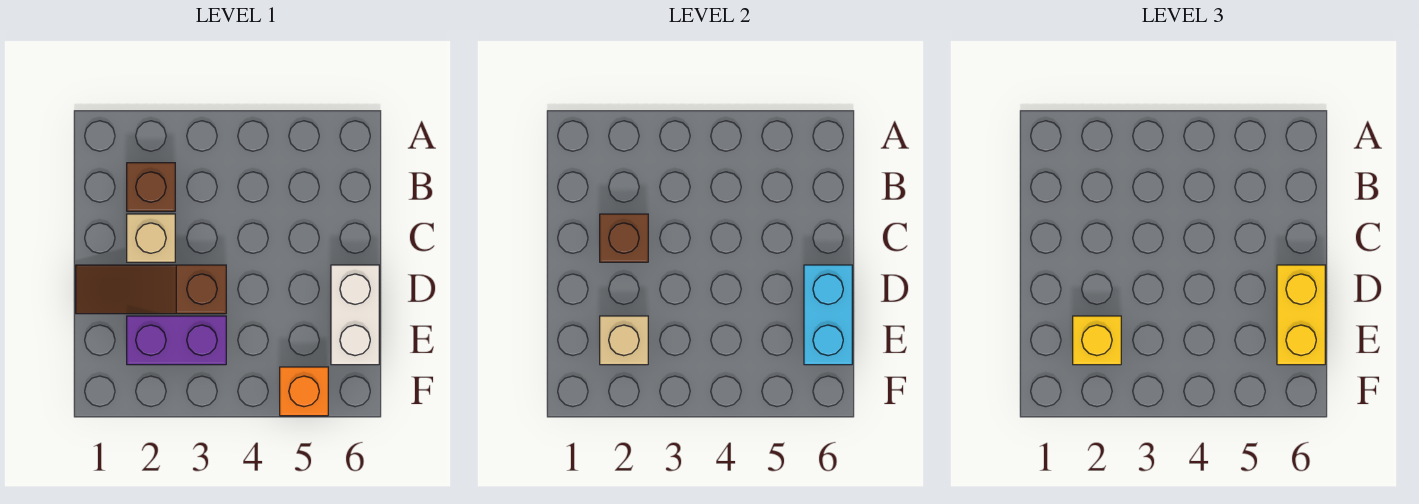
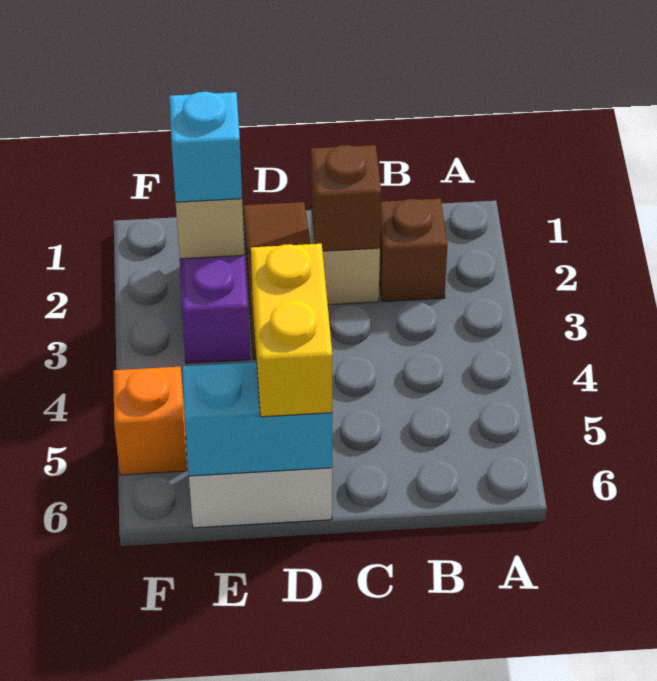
yellow 1x2 brick [1277,265,1325,365] -> yellow 1x2 brick turned to [251,244,332,417]
yellow 1x1 brick [1073,316,1121,365] -> cyan 1x1 brick [169,92,242,202]

